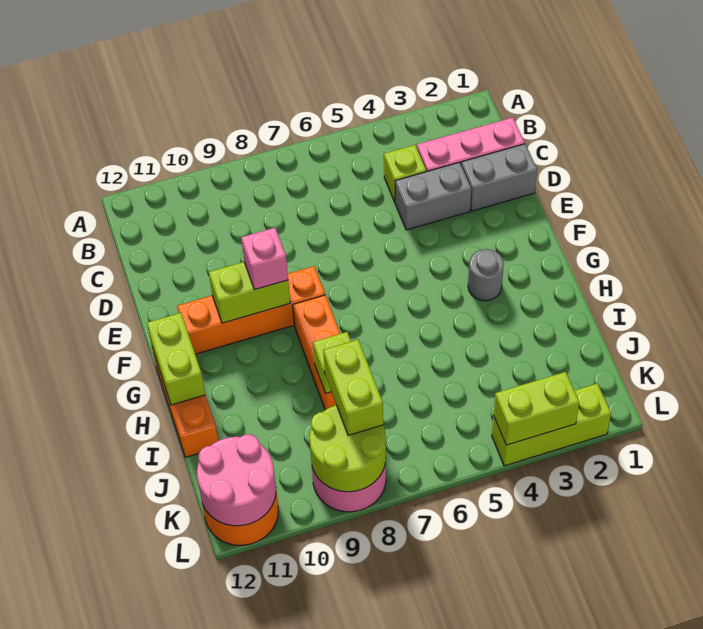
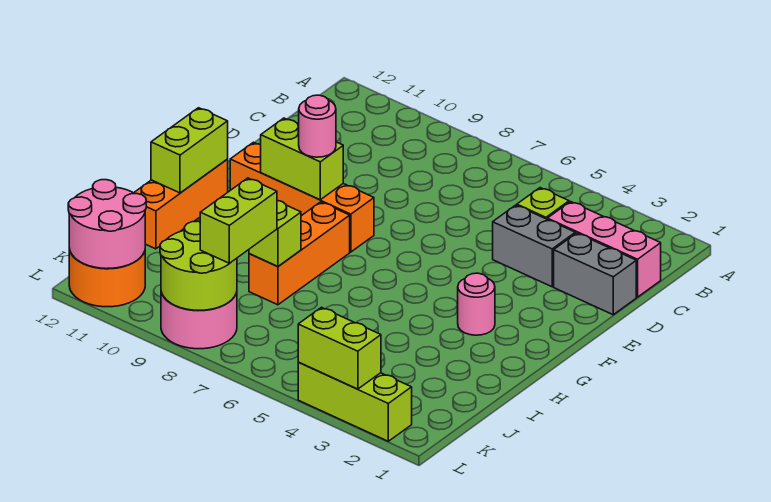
pink 1x1 brick [241,228,288,290] -> pink 1x1 round brick [299,95,336,157]
grey 1x1 round brick [468,249,504,301] -> pink 1x1 round brick [458,273,495,335]

